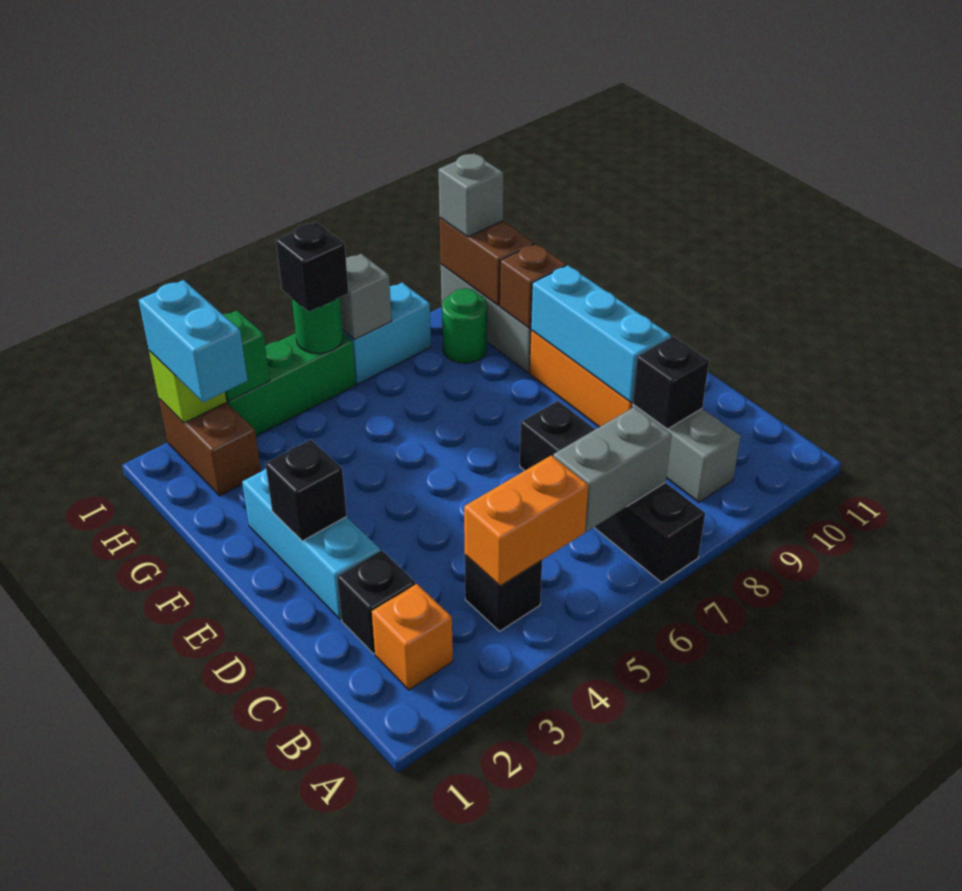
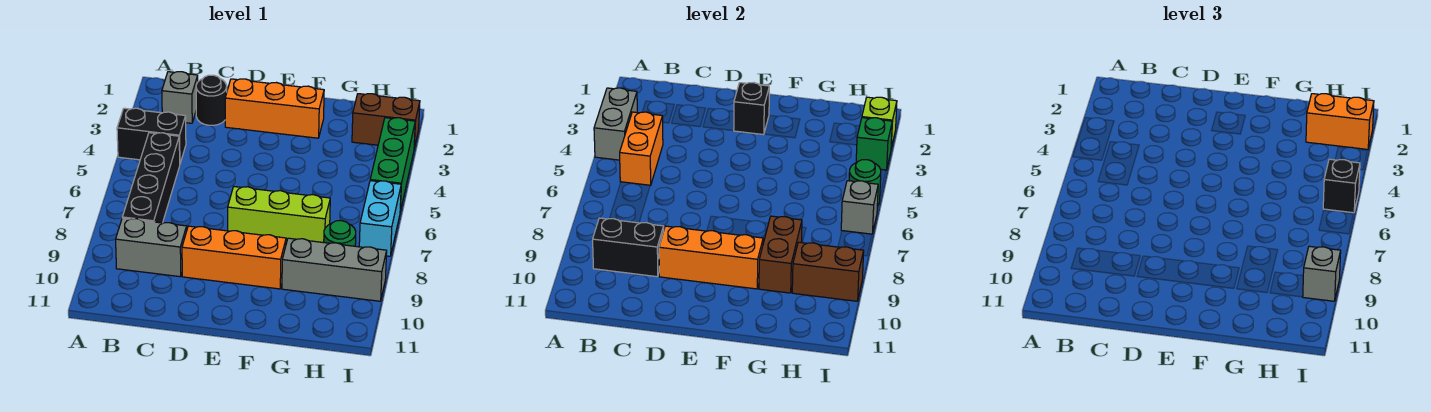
black 1x4 brick [520,401,705,582] -> black 1x4 brick turned to [122,133,180,223]
orange 1x1 brick [372,584,453,690] -> grey 1x1 brick [162,72,198,123]
black 1x1 brick [465,555,542,631] -> black 1x2 brick [117,108,186,163]
grey 1x2 brick [553,407,671,531] -> grey 1x2 brick moved to [594,88,637,160]
black 1x1 brick [337,550,415,654] -> black 1x1 round brick [196,75,227,125]
black 1x1 brick [633,337,709,429] -> black 1x2 brick [593,218,664,277]
cyan 1x3 brick [242,469,380,619] -> orange 1x3 brick [225,79,324,138]
cyan 1x3 brick [531,265,671,402] -> orange 1x3 brick [659,226,763,289]
none -> lime 1x3 brick [228,187,330,243]
brown 1x1 brick [500,243,566,328] -> brown 1x2 brick [759,216,802,293]
cyan 1x2 brick [139,280,248,402] -> orange 1x2 brick [1306,94,1374,149]

